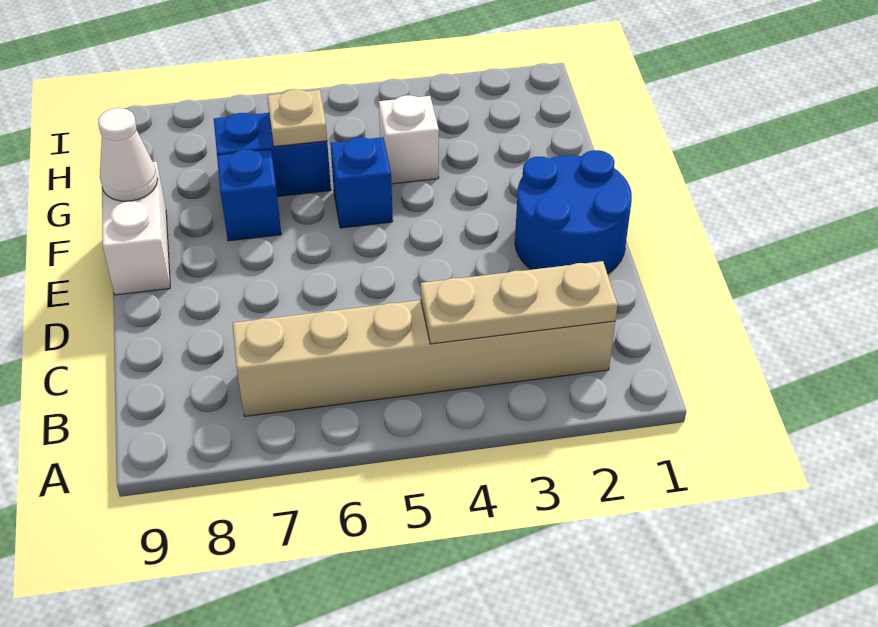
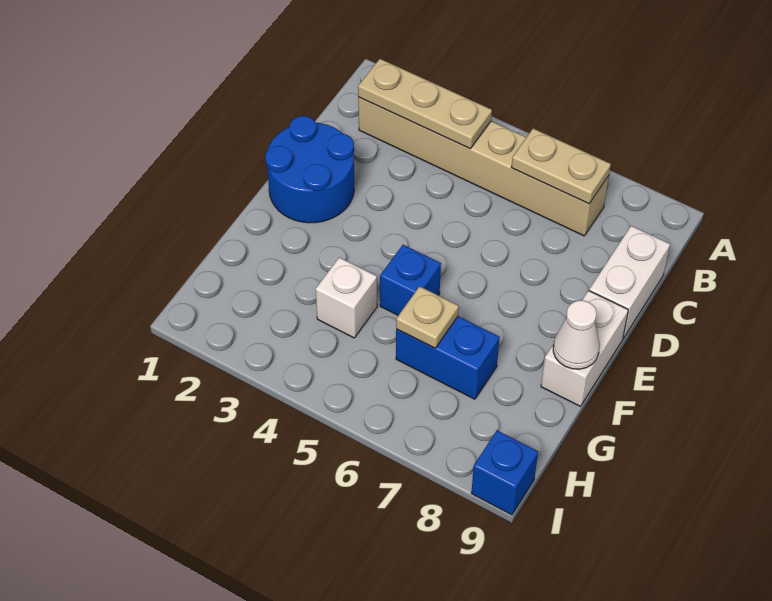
none -> tan 1x2 plate [511,128,611,204]
none -> white 1x2 brick [589,226,670,338]
blue 1x1 brick [217,149,281,241] -> blue 1x1 brick moved to [471,430,538,515]

